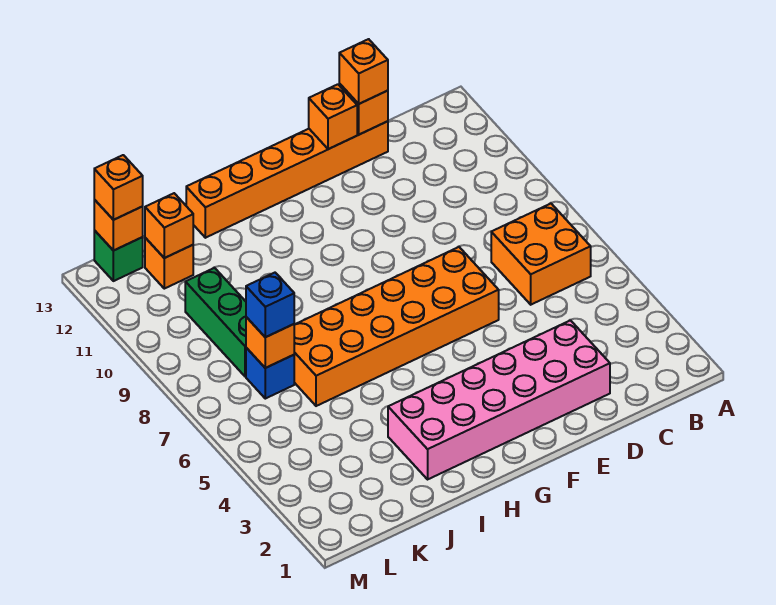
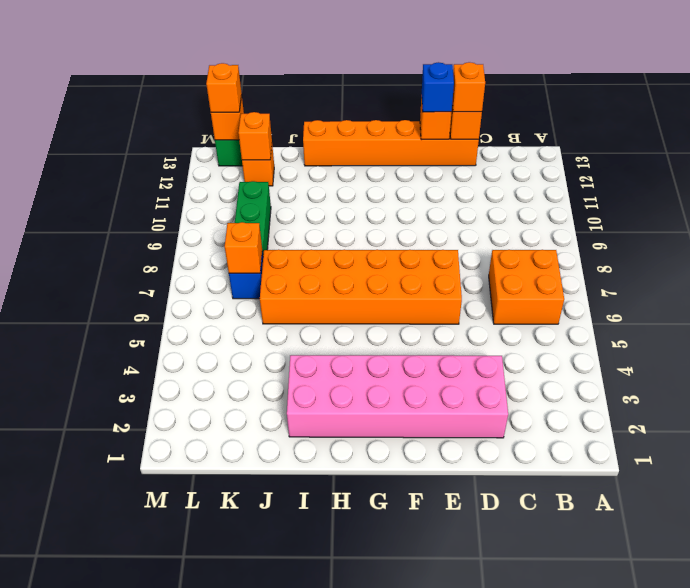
blue 1x1 brick [246,273,294,337] -> blue 1x1 brick moved to [422,62,454,112]

